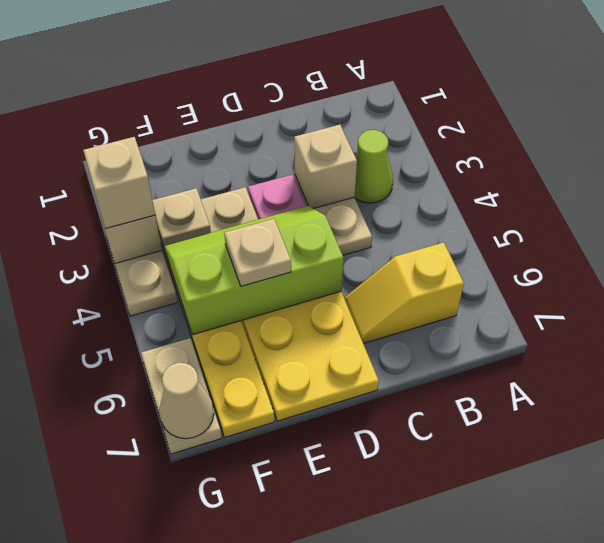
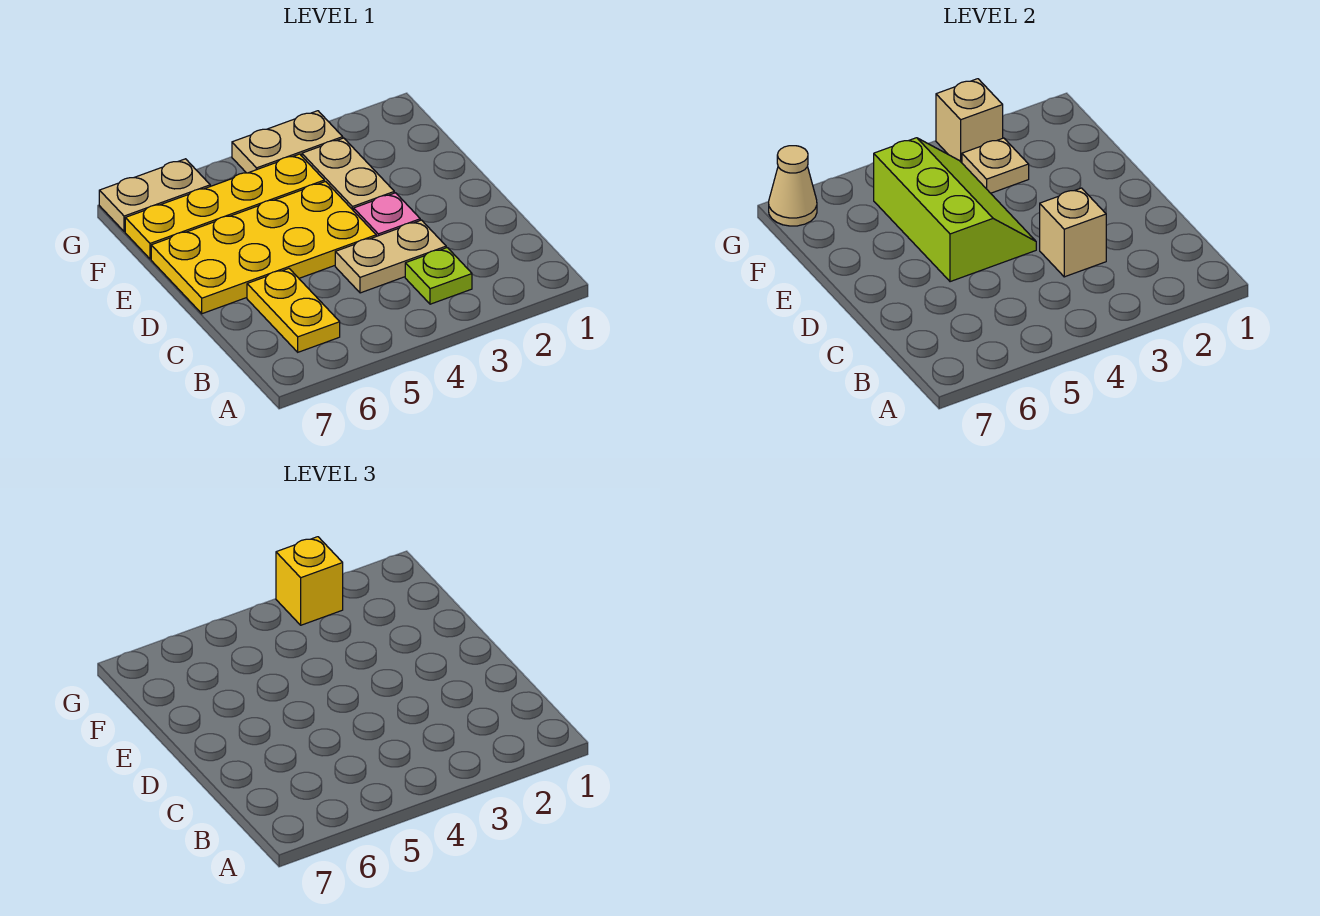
lime 1x1 cone [355,130,393,203] -> lime 1x1 plate [405,248,472,304]
yellow 1x2 slope [344,242,464,344] -> yellow 1x2 plate [247,269,340,352]
tan 1x1 plate [224,219,291,286] -> none
tan 1x1 brick [83,137,155,229] -> yellow 1x1 brick [276,537,343,625]

